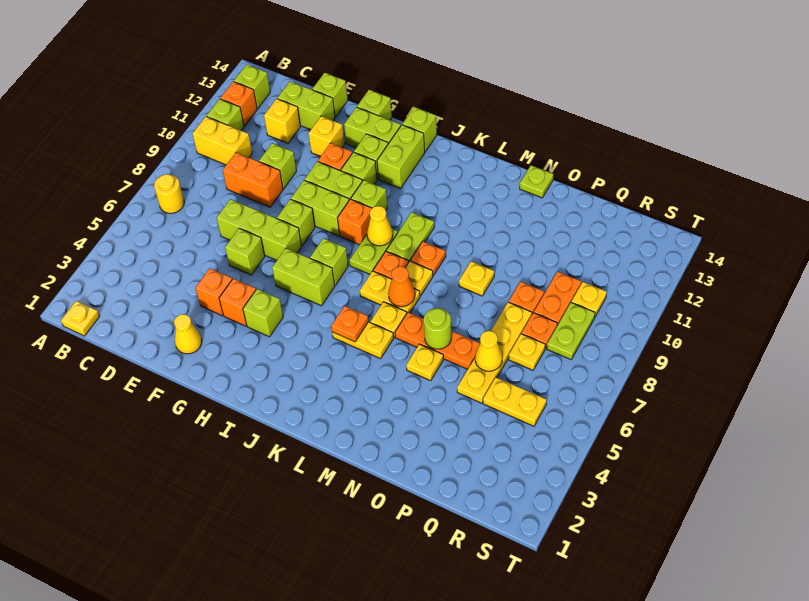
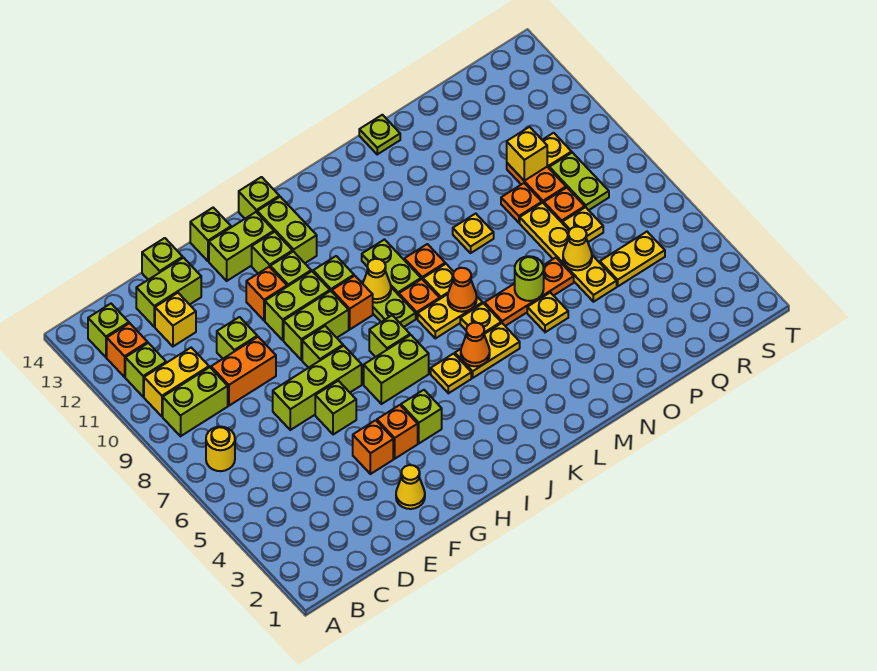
yellow 1x1 plate [61,301,100,336] -> yellow 1x1 plate moved to [431,354,471,393]
none -> lime 1x2 brick [163,367,228,436]
yellow 1x1 brick [308,116,345,157] -> yellow 1x1 brick moved to [507,127,547,181]
orange 1x1 plate [331,306,368,342] -> orange 1x1 cone [461,323,490,366]

